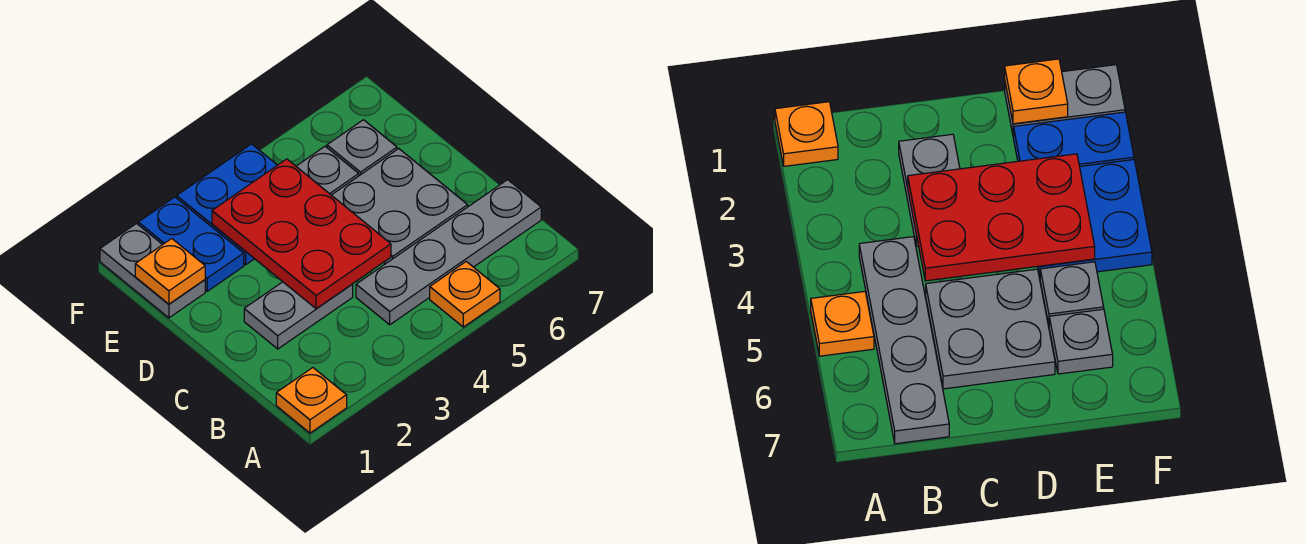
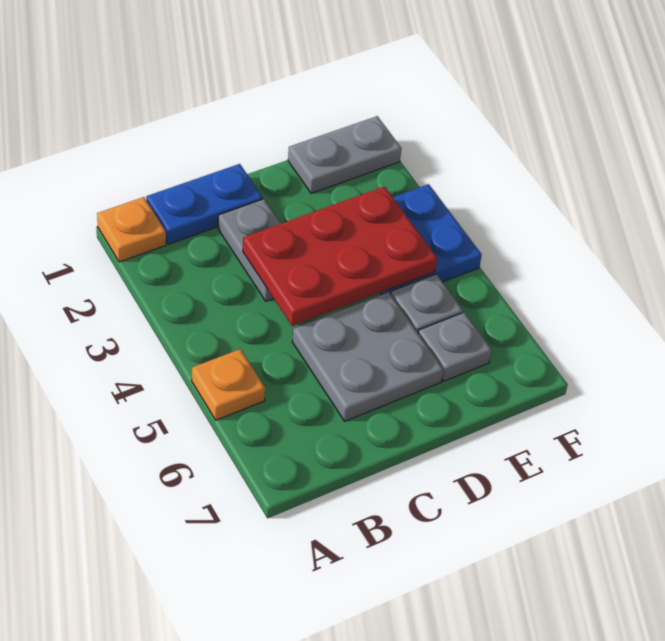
grey 1x4 plate [356,180,541,325] -> none
orange 1x1 plate [135,239,205,304] -> none
blue 1x2 plate [138,197,244,291] -> blue 1x2 plate moved to [146,164,263,244]

